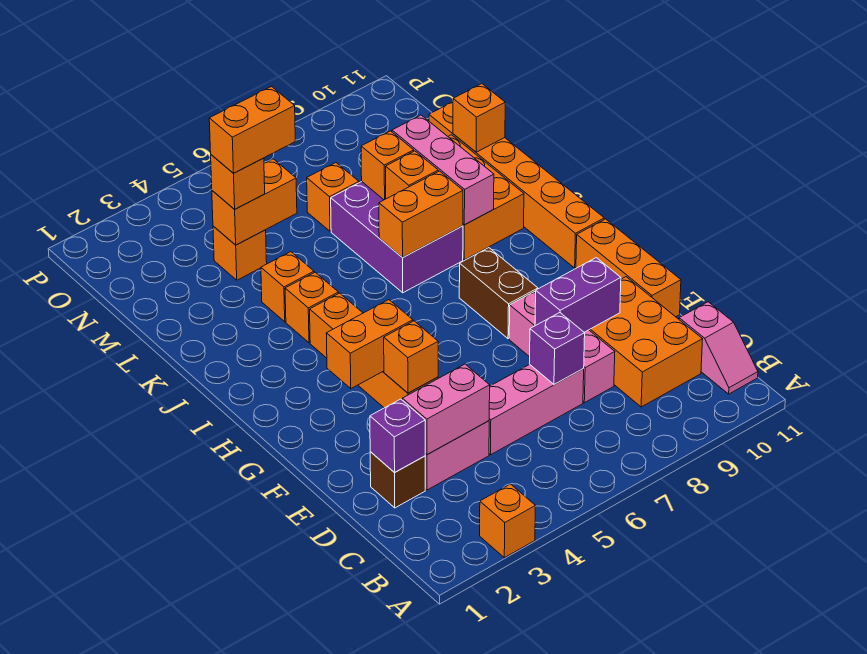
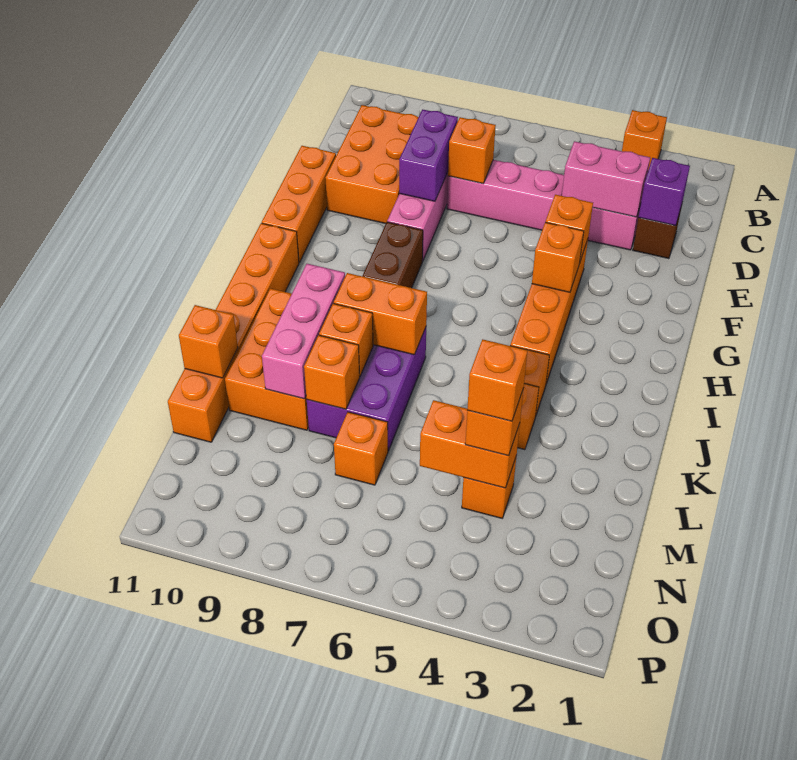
pink 1x2 slope [679,302,758,394] -> none
purple 1x1 brick [529,313,585,385] -> orange 1x1 brick [448,117,496,183]
purple 1x2 brick [535,258,621,332] -> purple 1x2 brick turned to [399,109,458,201]
orange 1x2 brick [326,300,413,389] -> orange 1x1 brick [532,222,584,292]
orange 1x2 brick [209,87,295,173] -> orange 1x1 brick [467,339,528,421]

